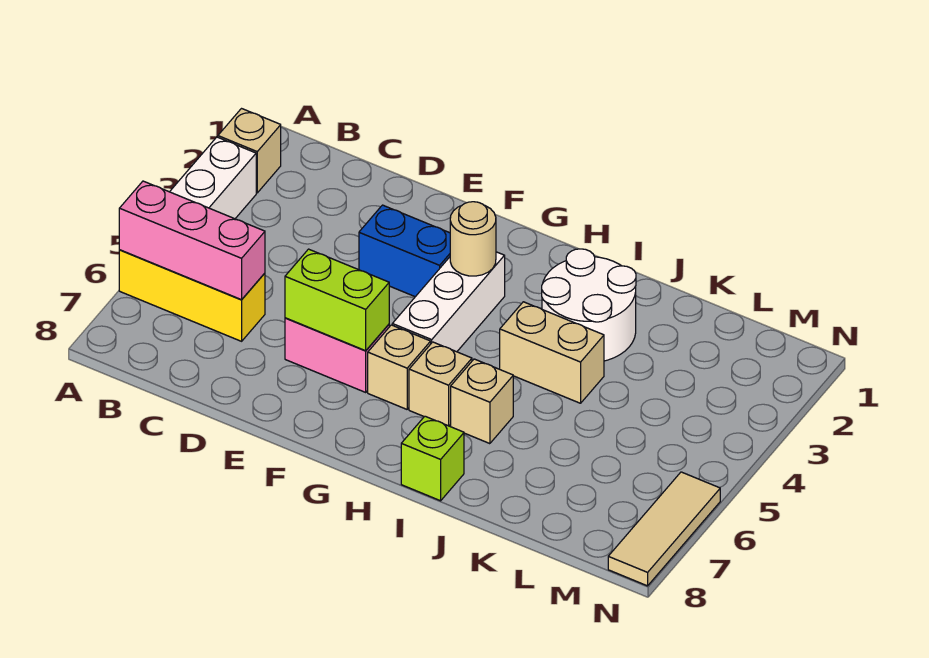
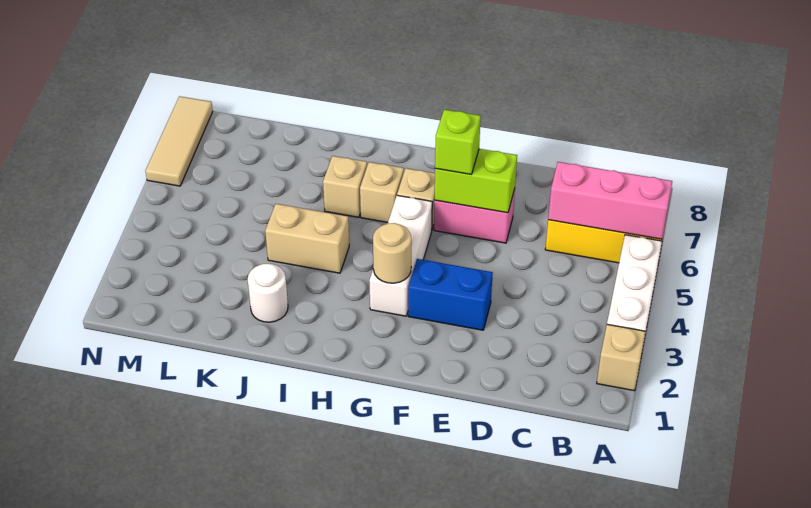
white 2x2 round brick [542,249,636,361] -> white 1x1 round brick [248,264,288,322]
lime 1x1 brick [401,416,464,501] -> lime 1x1 brick moved to [435,110,481,174]

